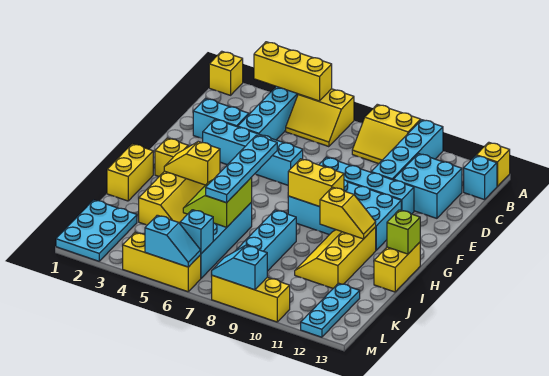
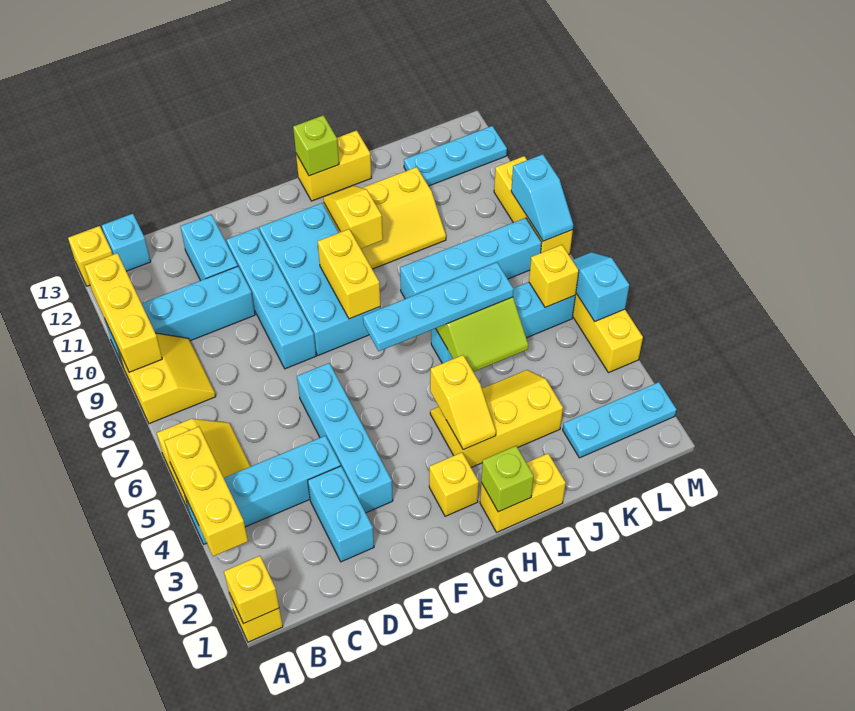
none -> yellow 1x1 brick [224,556,279,624]
none -> yellow 1x3 brick [85,253,162,372]
cyan 2x2 brick [393,154,462,218] -> cyan 1x2 brick [180,215,238,281]
none -> lime 1x1 brick [481,446,534,512]
cyan 2x3 plate [56,200,137,261] -> cyan 1x3 plate [563,382,677,458]
cyan 1x1 brick [180,210,213,254] -> yellow 1x1 brick [529,245,579,307]

